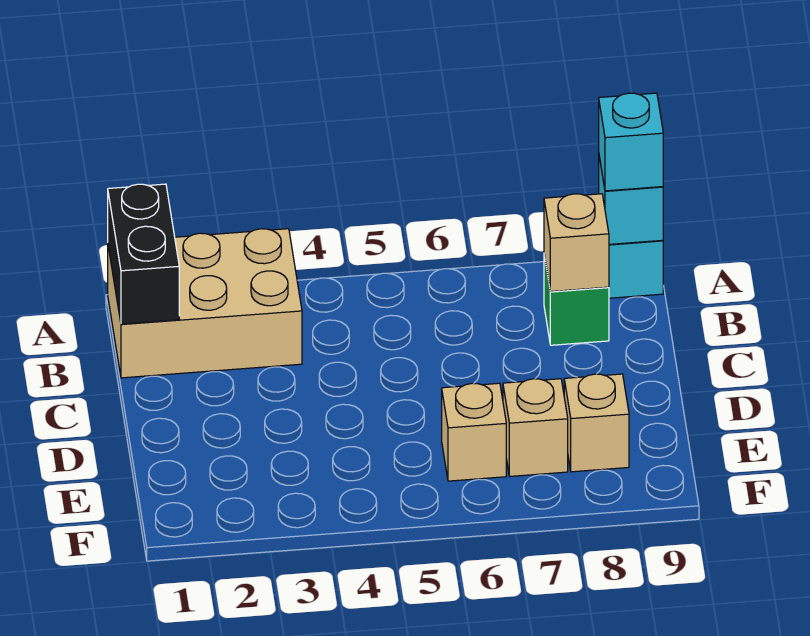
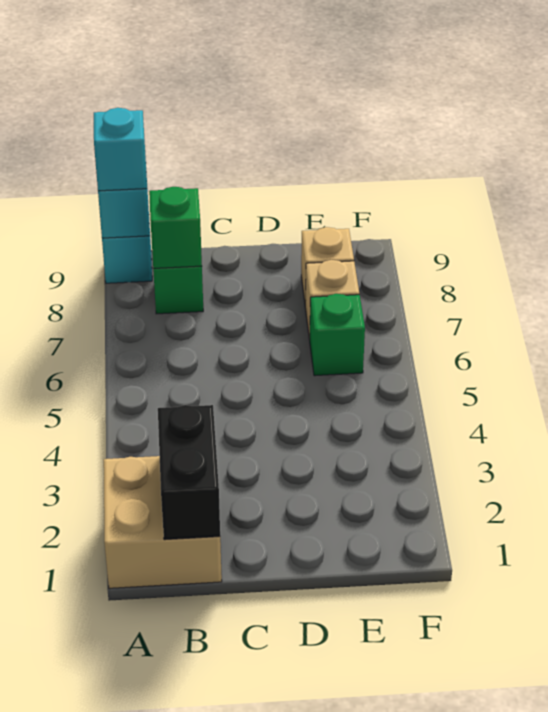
tan 2x3 brick [108,229,302,378] -> tan 2x2 brick [104,456,222,588]
black 1x2 brick [108,184,179,324] -> black 1x2 brick turned to [158,405,220,540]
tan 1x1 brick [544,194,609,292] -> green 1x1 brick [149,187,202,268]
tan 1x1 brick [442,383,506,481] -> green 1x1 brick [309,294,365,376]

